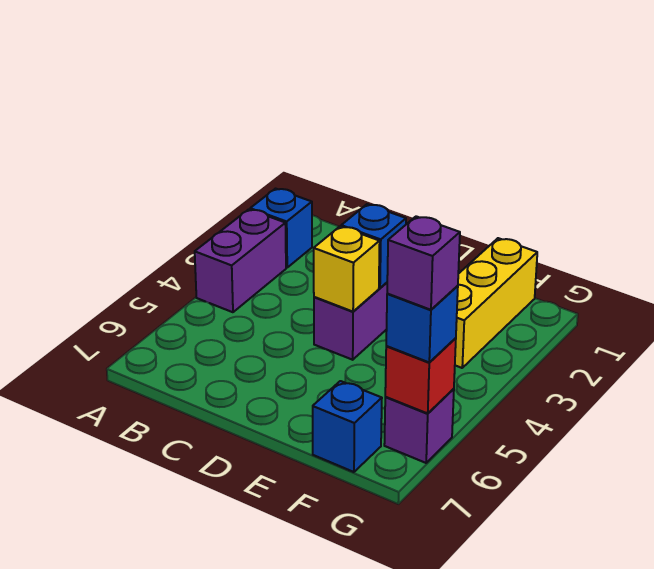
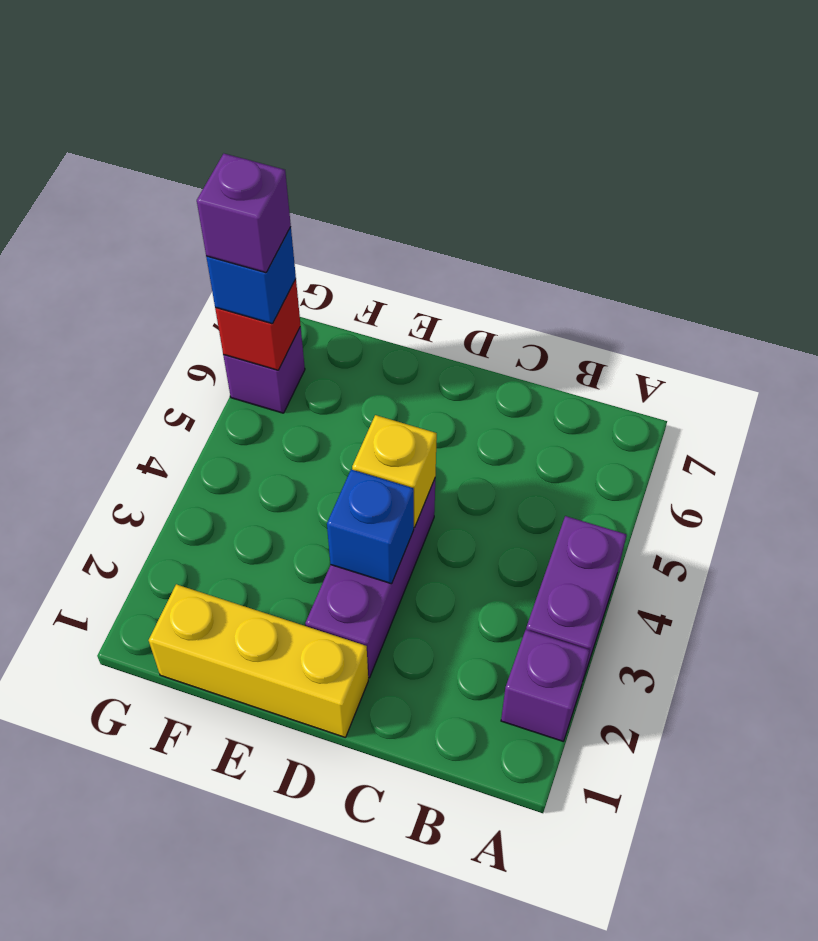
blue 1x1 brick [250,189,312,268] -> purple 1x1 brick [501,630,590,741]
yellow 1x3 brick [455,238,537,368] -> yellow 1x3 brick turned to [149,584,368,738]
blue 1x1 brick [313,381,382,472] -> none

